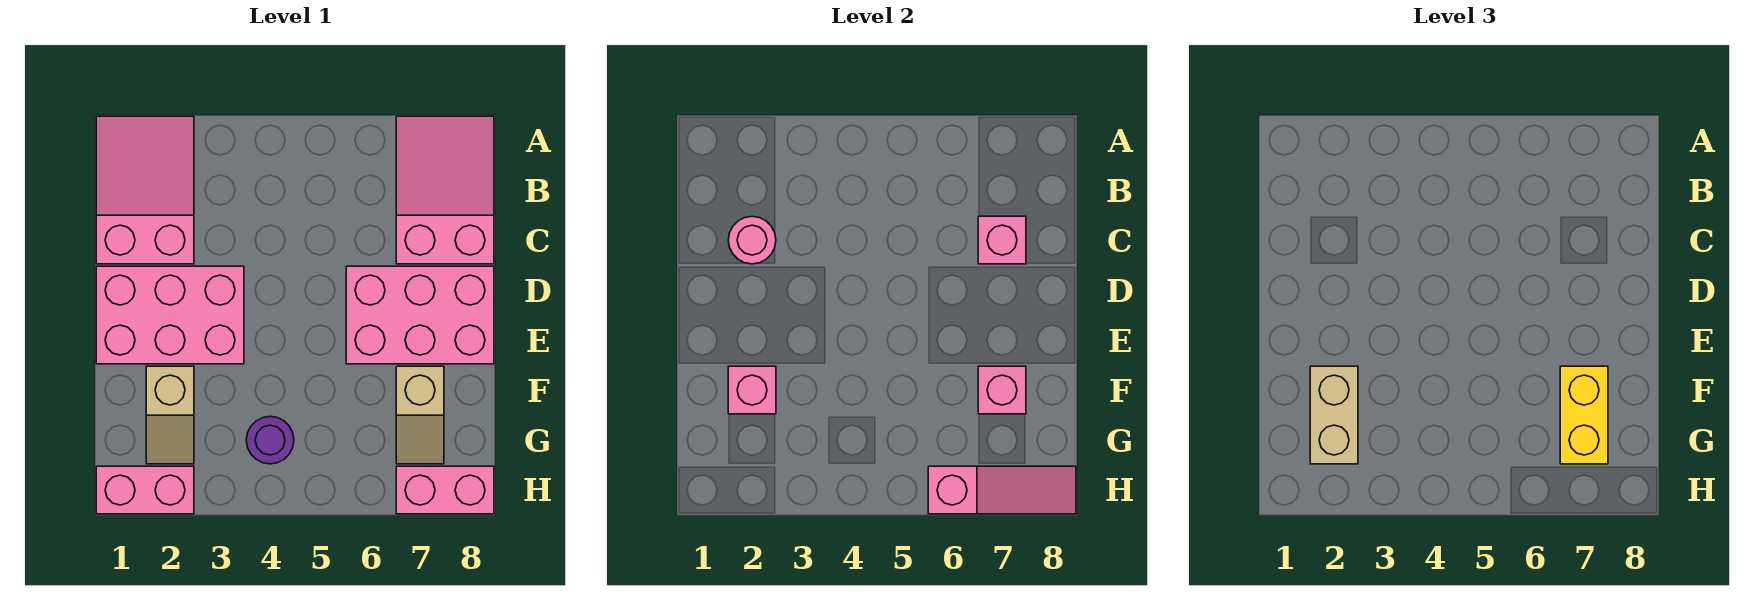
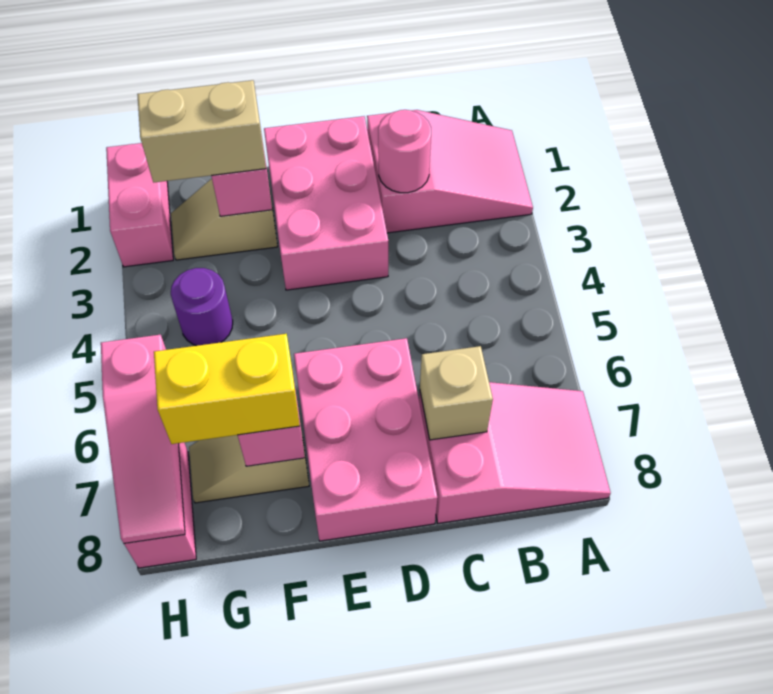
pink 1x1 brick [978,216,1026,264] -> tan 1x1 brick [420,346,493,440]

